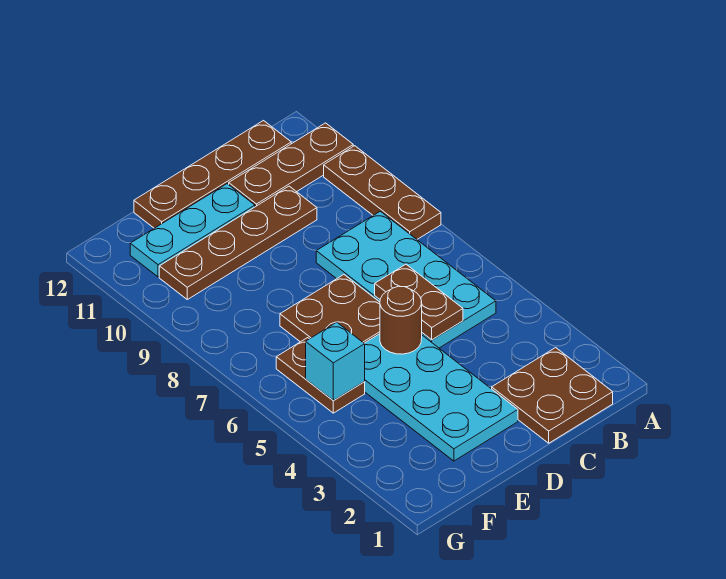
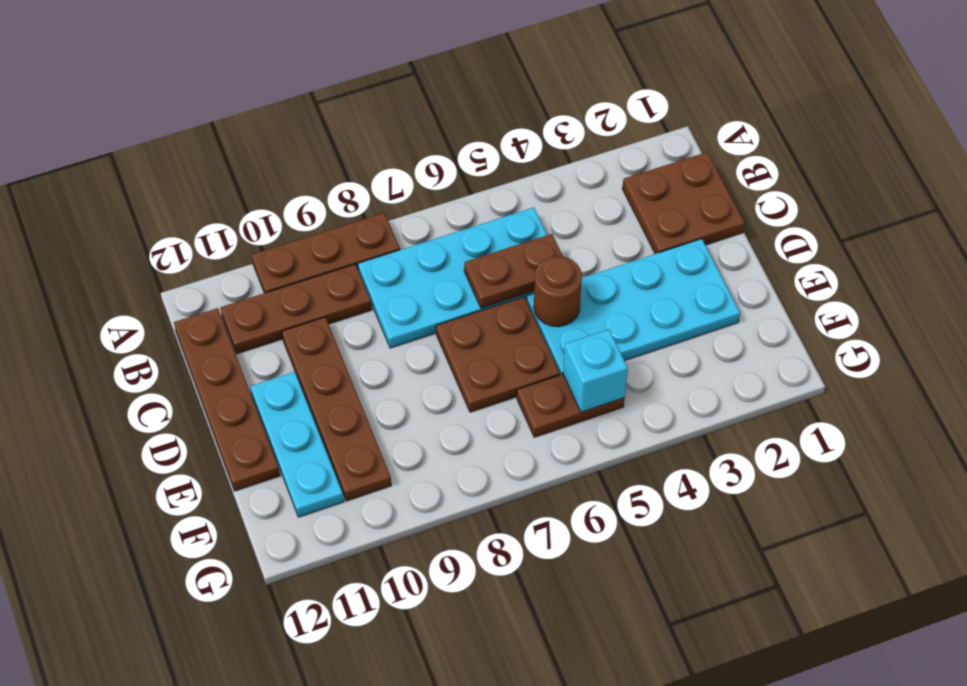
brown 1x3 plate [229,123,353,207] -> brown 1x3 plate turned to [220,264,372,354]

